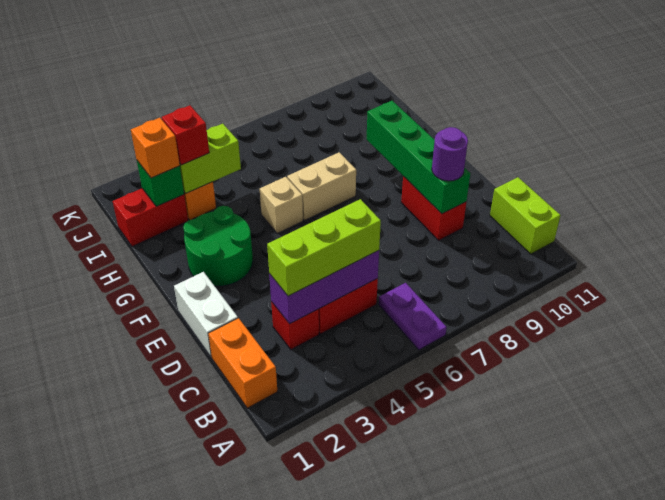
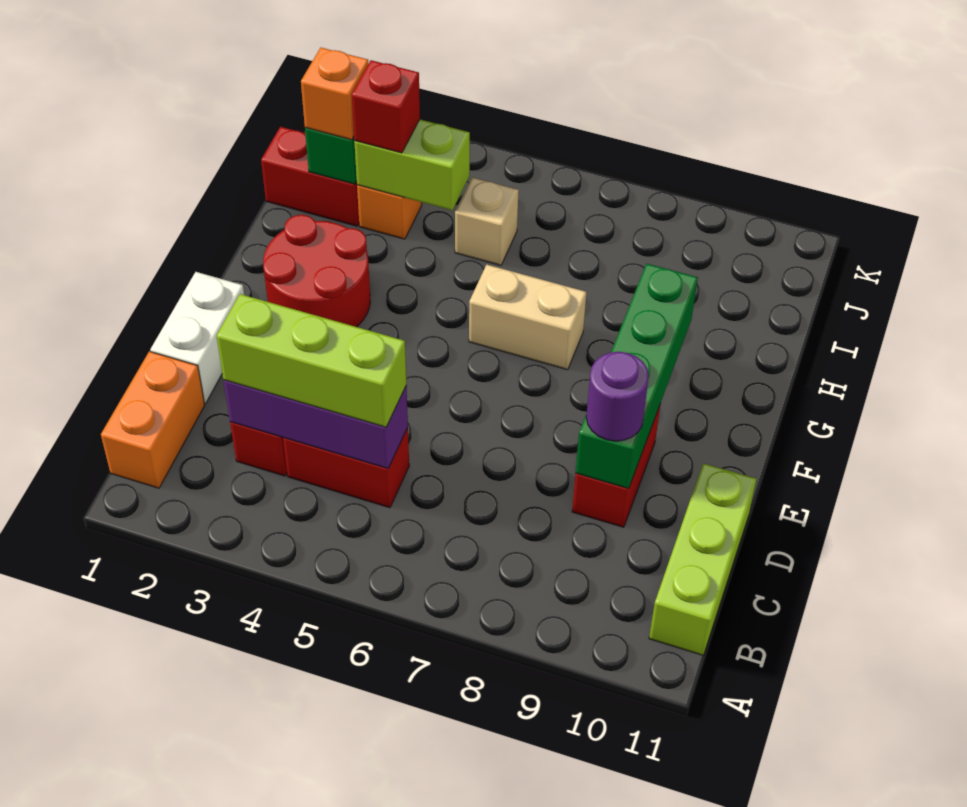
purple 1x2 plate [379,283,447,350] -> none
lime 1x2 brick [490,177,561,254] -> lime 1x3 brick [649,463,756,655]
green 2x2 round brick [183,206,253,286] -> red 2x2 round brick [263,215,370,327]
tan 1x1 brick [260,177,303,233] -> tan 1x1 brick moved to [455,177,519,265]

